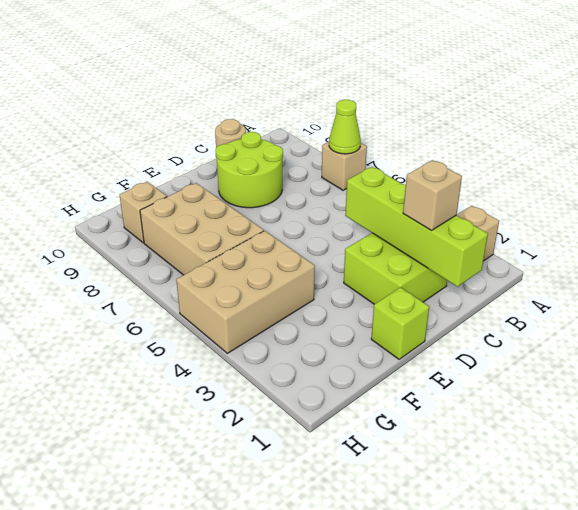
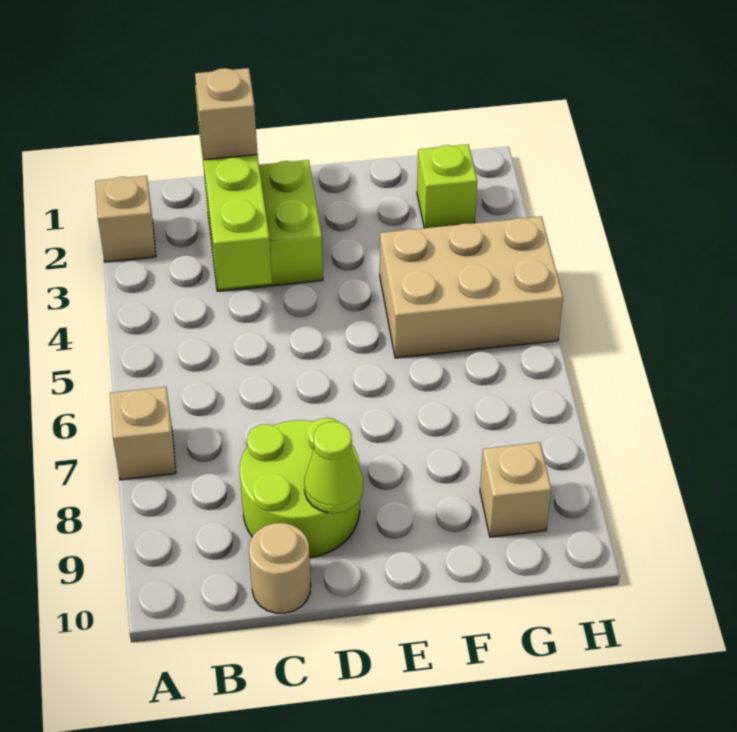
lime 1x1 cone [329,100,361,154] -> lime 1x1 cone moved to [304,421,363,513]
lime 1x1 brick [371,287,429,359] -> lime 1x1 brick moved to [417,144,477,228]
tan 2x3 brick [140,183,264,275] -> none

